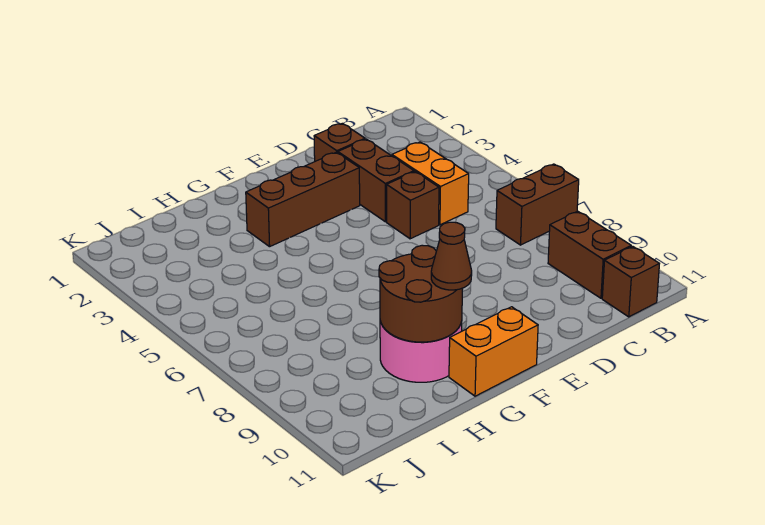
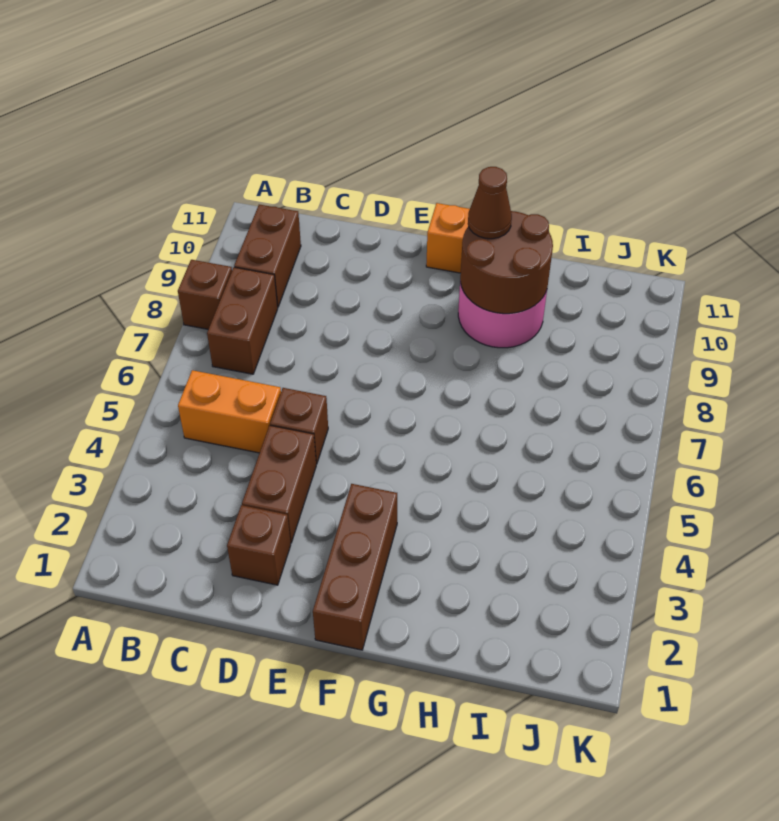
brown 1x2 brick [496,164,579,245] -> brown 1x2 brick turned to [207,267,278,374]
brown 1x1 brick [602,246,659,317] -> brown 1x1 brick moved to [178,260,232,329]
orange 1x2 brick [392,142,469,225] -> orange 1x2 brick turned to [178,370,281,453]
brown 1x3 brick [246,152,360,247] -> brown 1x3 brick turned to [313,484,397,650]

